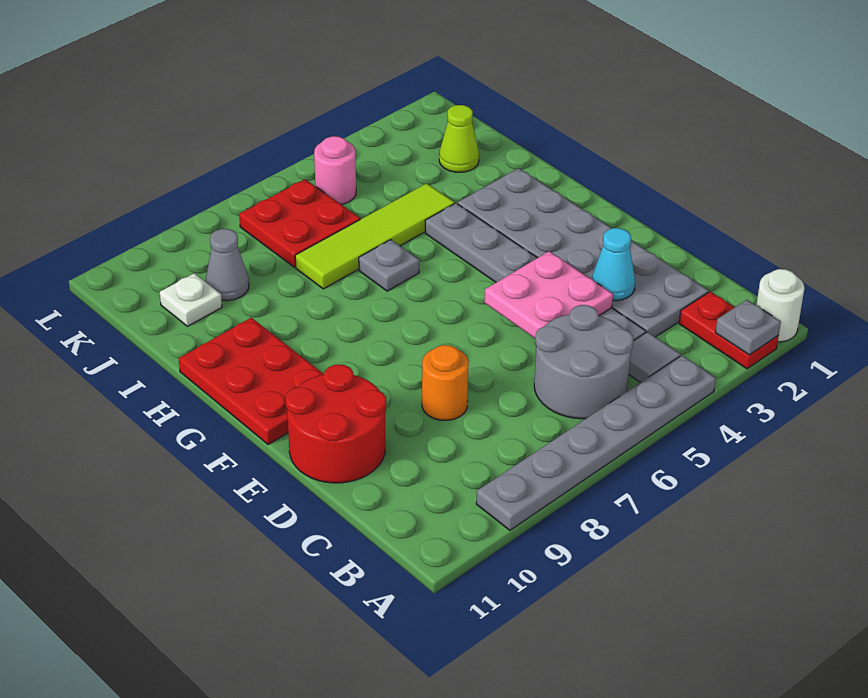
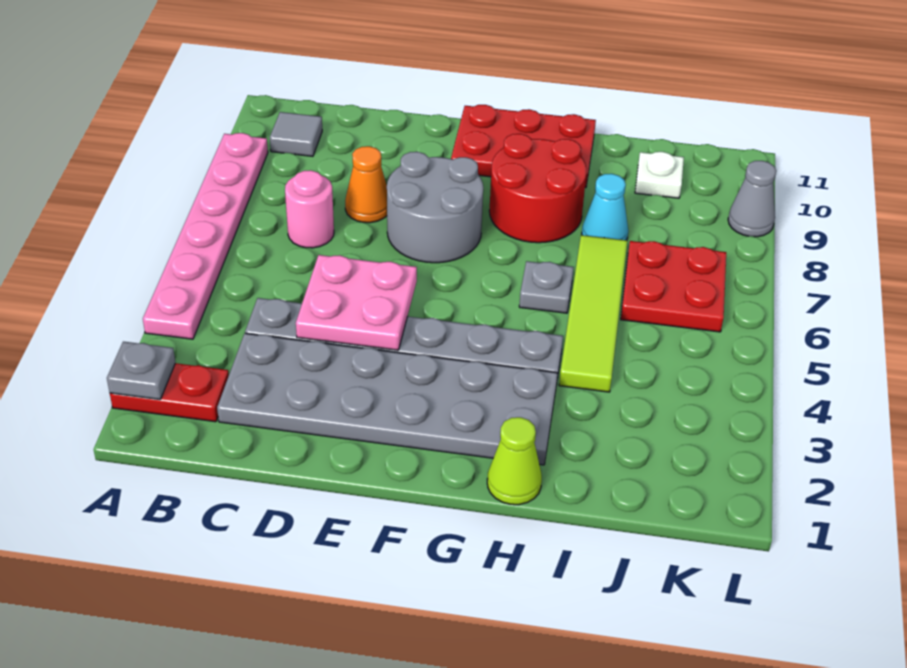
white 1x1 round brick [756,269,805,342] -> none
grey 1x6 plate [476,355,716,530] -> pink 1x6 plate [143,133,268,339]
grey 1x1 tile [629,332,680,383] -> grey 1x1 tile moved to [270,112,322,156]
grey 2x2 round brick [534,305,633,419] -> grey 2x2 round brick moved to [387,152,483,263]
cyan 1x1 cone [592,228,635,301] -> cyan 1x1 cone moved to [582,174,628,240]
orange 1x1 round brick [422,345,469,420] -> orange 1x1 cone [345,146,387,223]
red 2x2 round brick [286,365,386,483] -> red 2x2 round brick moved to [489,134,586,243]
lime 1x1 cone [439,105,479,172] -> lime 1x1 cone moved to [487,417,542,505]
grey 1x1 cone [205,229,249,301] -> grey 1x1 cone moved to [728,161,776,237]
pink 1x1 round brick [314,136,356,204] -> pink 1x1 round brick moved to [285,170,334,248]

